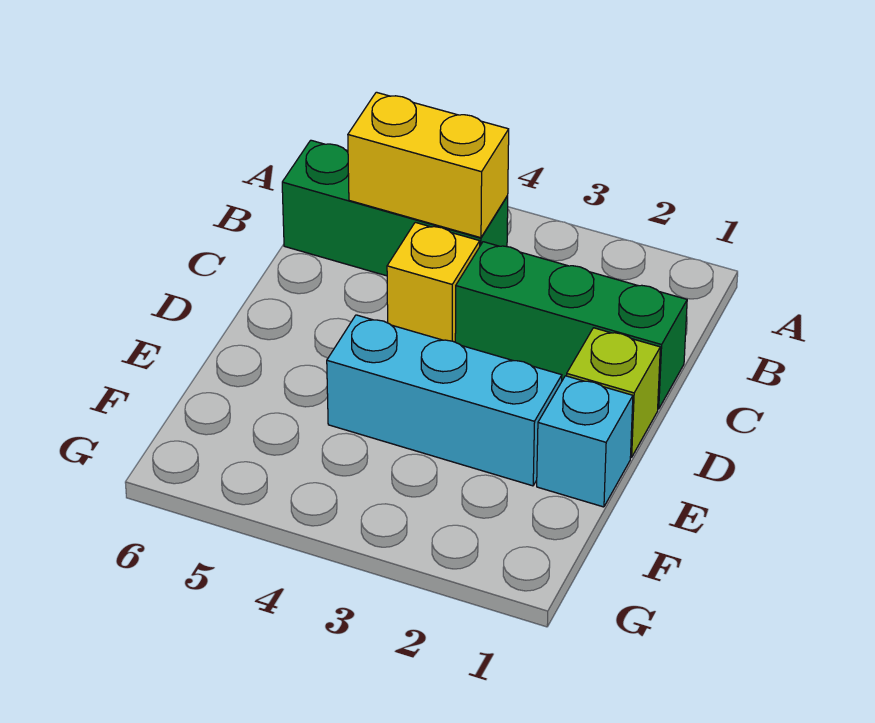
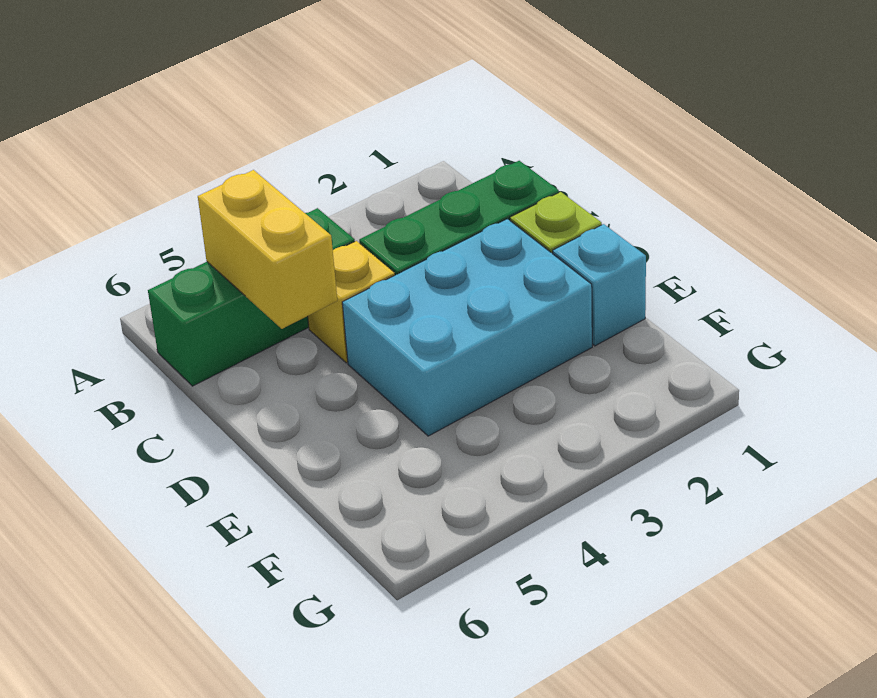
yellow 1x2 brick [348,92,509,238] -> yellow 1x2 brick turned to [198,170,337,329]
cyan 1x3 brick [327,315,562,486] -> cyan 2x3 brick [342,219,592,436]

